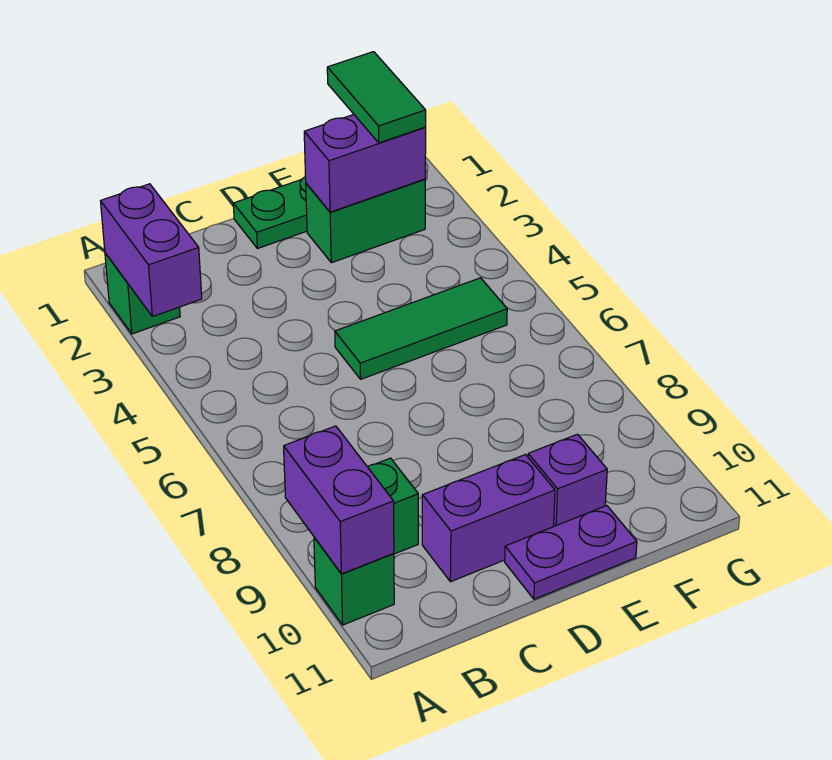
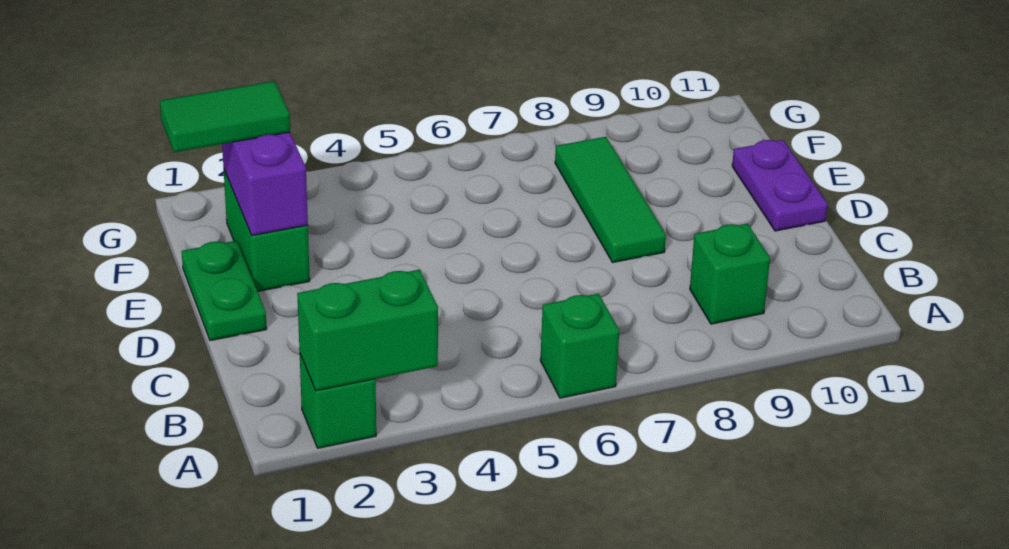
purple 1x2 brick [101,184,202,317] -> green 1x2 brick [297,270,438,391]
purple 1x2 brick [284,426,394,574] -> none
green 1x1 brick [314,537,394,625] -> green 1x1 brick moved to [540,294,619,398]
purple 1x2 brick [422,454,555,582] -> none
green 1x3 tile [335,278,507,379] -> green 1x3 tile moved to [555,137,666,263]
purple 1x1 brick [528,434,607,526] -> none

